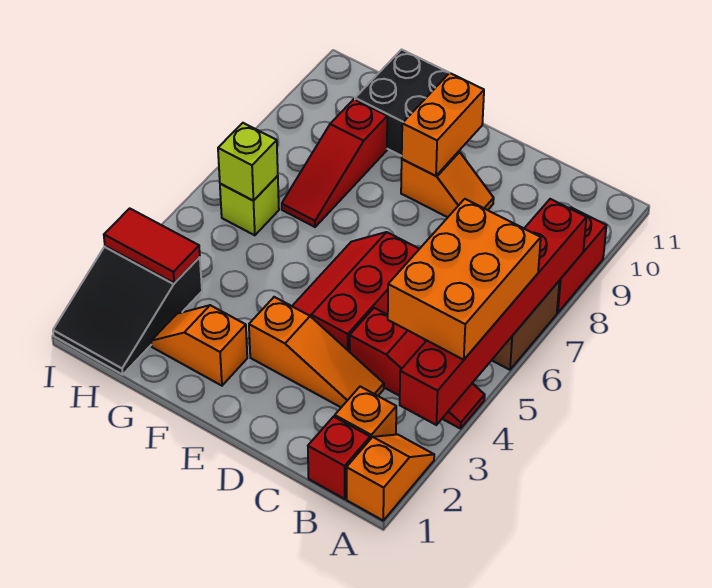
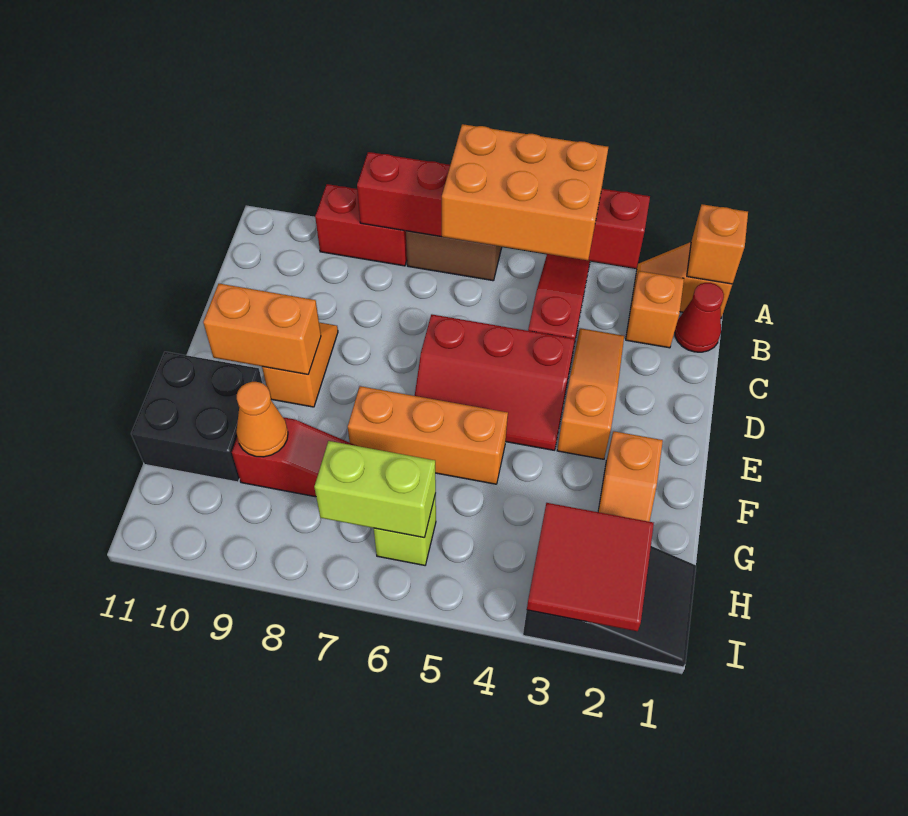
none -> orange 1x1 brick [687,204,748,284]
red 1x1 brick [308,417,370,499] -> red 1x1 cone [675,283,724,352]
none -> orange 1x3 brick [348,386,508,484]
none -> orange 1x1 cone [236,382,288,457]
red 1x2 tile [104,208,200,283] -> red 2x2 tile [527,503,654,631]
lime 1x1 brick [218,123,278,201] -> lime 1x2 brick [314,441,436,538]

